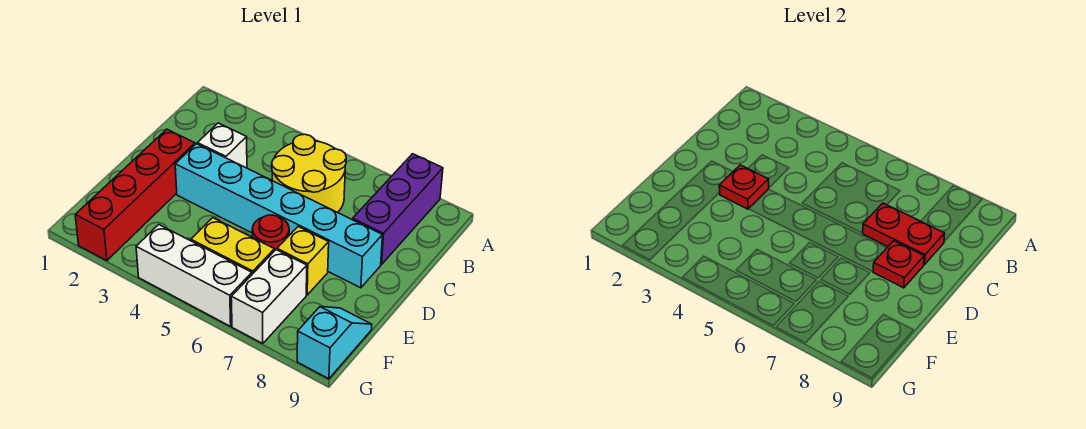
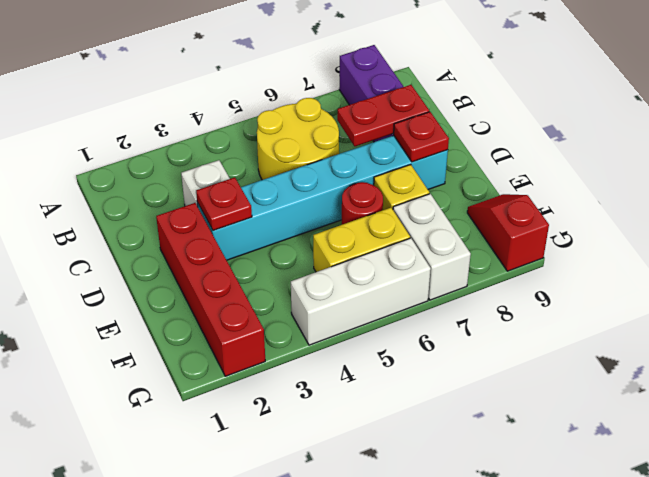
cyan 1x2 slope [297,307,372,379] -> red 1x2 slope [467,194,549,271]

